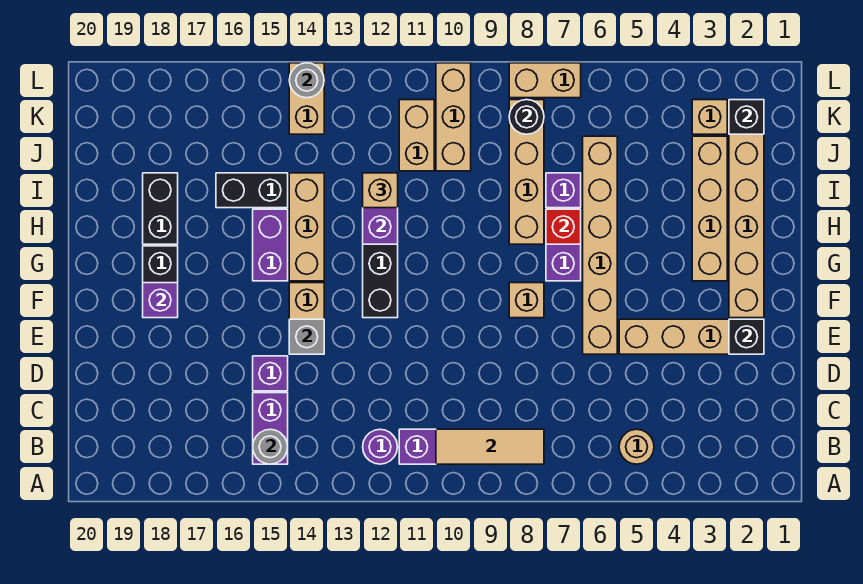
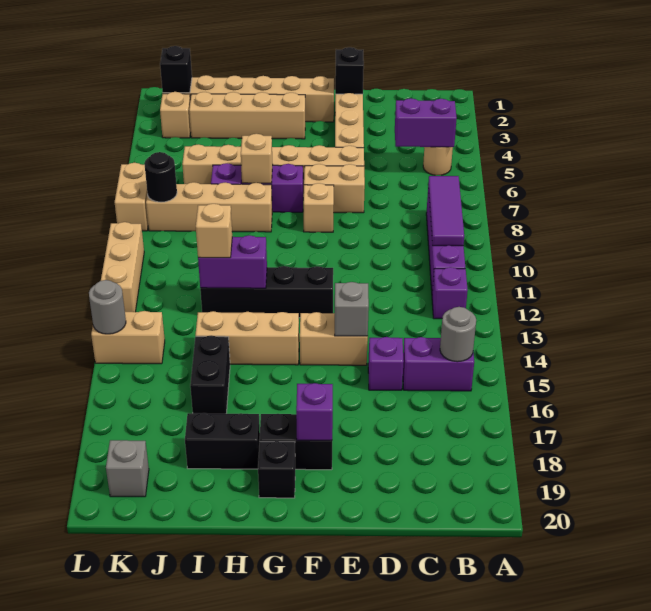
tan 1x3 tile [436,429,544,464] -> purple 1x3 tile [428,176,464,246]
purple 1x1 round brick [363,429,397,464] -> purple 1x1 brick [432,267,468,319]
purple 1x2 brick [253,209,288,281] -> purple 1x2 brick moved to [395,98,457,147]
none -> black 1x1 brick [258,441,295,498]
red 1x1 brick [546,209,581,244] -> tan 1x1 brick [241,134,273,183]
tan 1x3 brick [436,63,471,171] -> tan 1x3 brick turned to [101,222,144,312]
tan 1x2 brick [399,100,434,171] -> tan 1x2 brick moved to [304,164,365,213]
none -> grey 1x1 brick [106,440,149,497]

